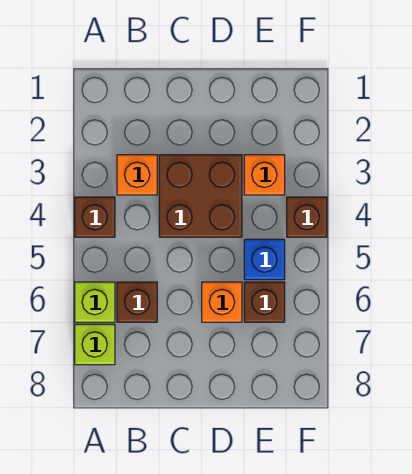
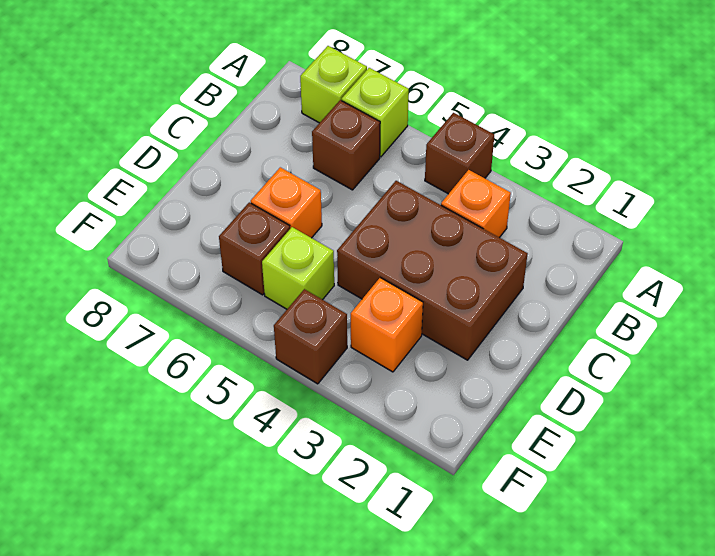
brown 2x2 brick [159,155,242,237] -> brown 2x3 brick [337,181,528,360]
blue 1x1 brick [244,239,285,280] -> lime 1x1 brick [262,227,334,309]

